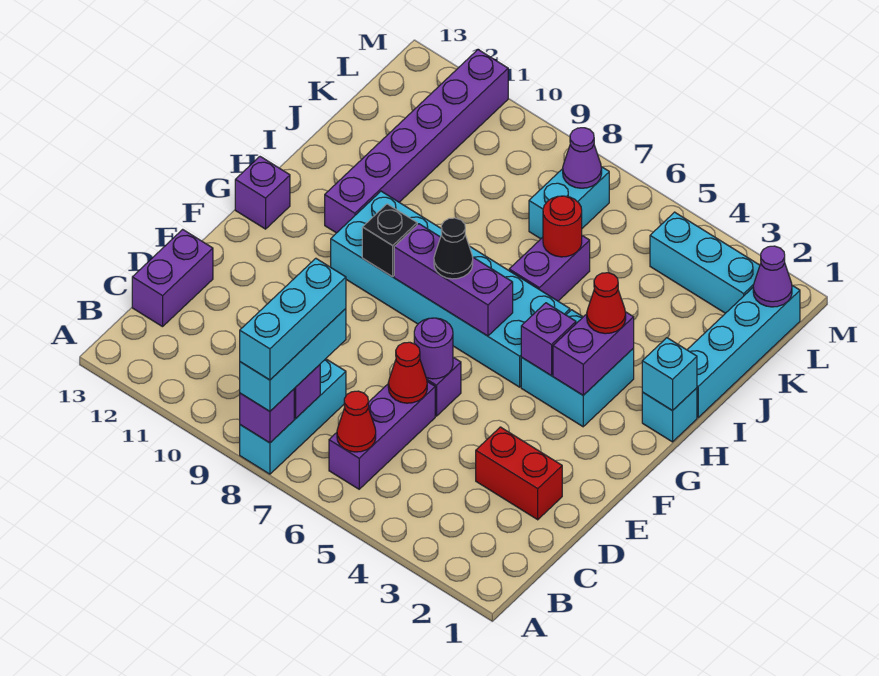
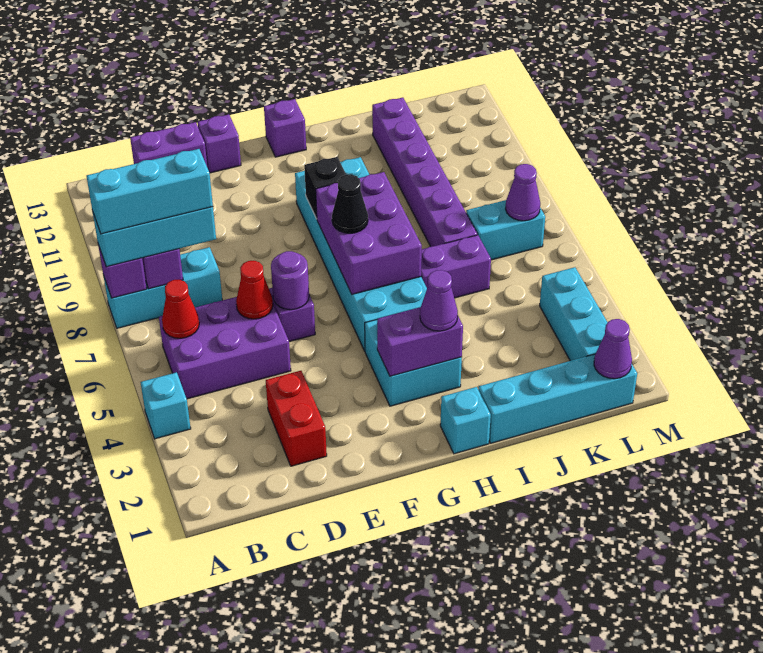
purple 1x3 brick [329,382,435,489] -> purple 2x3 brick [159,297,291,399]
purple 1x1 brick [521,303,576,376] -> purple 1x1 brick moved to [198,114,241,173]
purple 1x3 brick [394,224,513,336] -> purple 2x3 brick [316,172,422,294]
cyan 1x1 brick [642,338,697,411] -> cyan 1x1 brick moved to [141,372,191,439]
red 1x1 cone [587,273,626,334] -> purple 1x1 cone [420,270,458,331]
purple 1x6 brick [325,50,508,233] -> purple 1x6 brick turned to [372,98,477,247]
red 1x1 round brick [543,196,582,257] -> none

